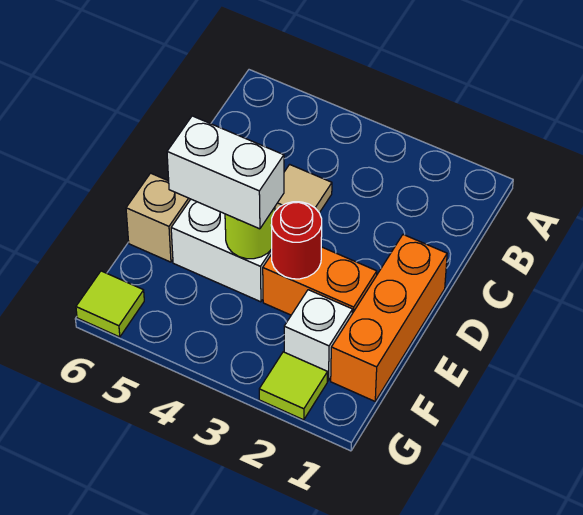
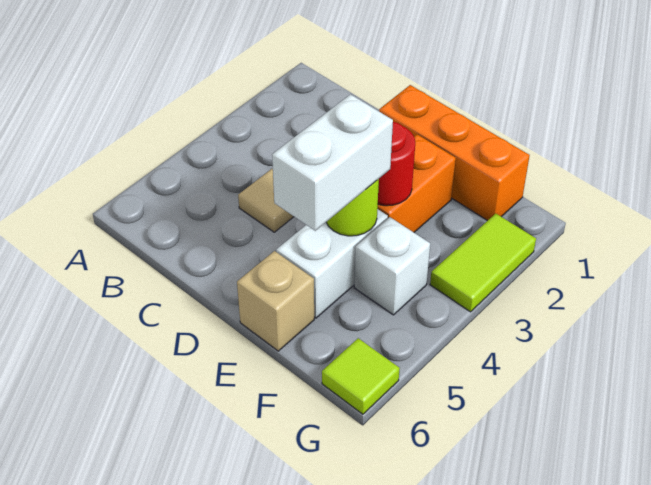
white 1x1 brick [284,290,353,381] -> white 1x1 brick moved to [354,217,430,315]
lime 1x1 tile [259,352,327,420] -> lime 1x2 tile [430,214,536,312]

